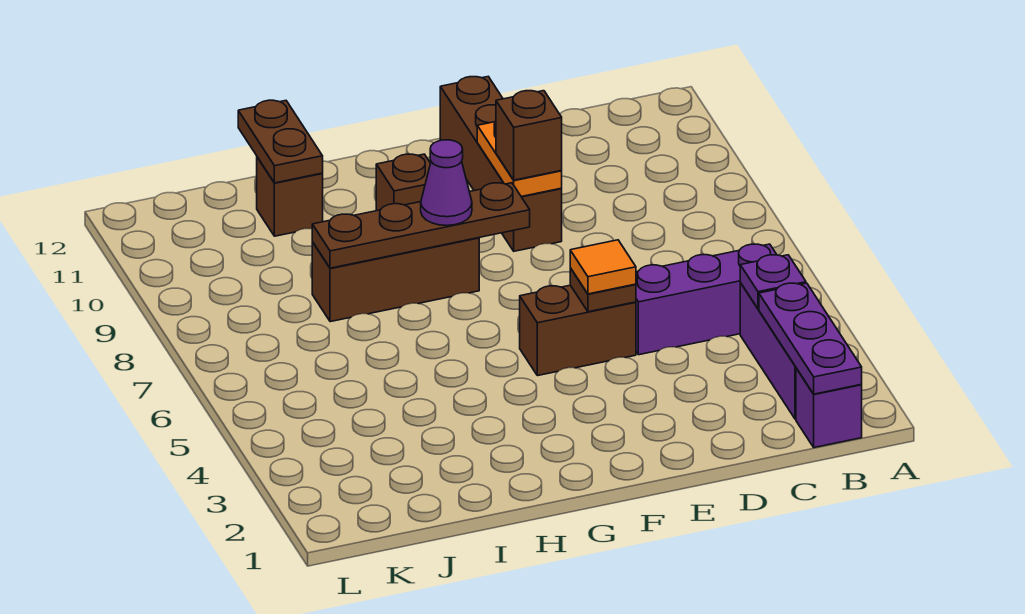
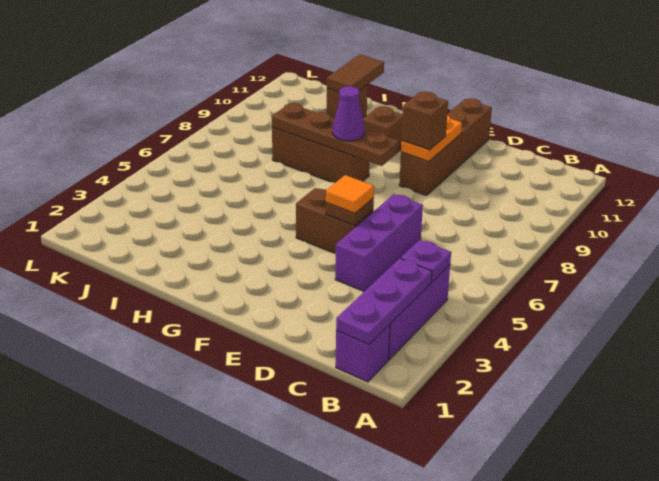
purple 1x3 brick [636,244,777,355] -> purple 1x3 brick turned to [335,194,423,291]
brown 1x2 plate [238,100,323,183] -> brown 1x2 tile [327,54,384,92]

